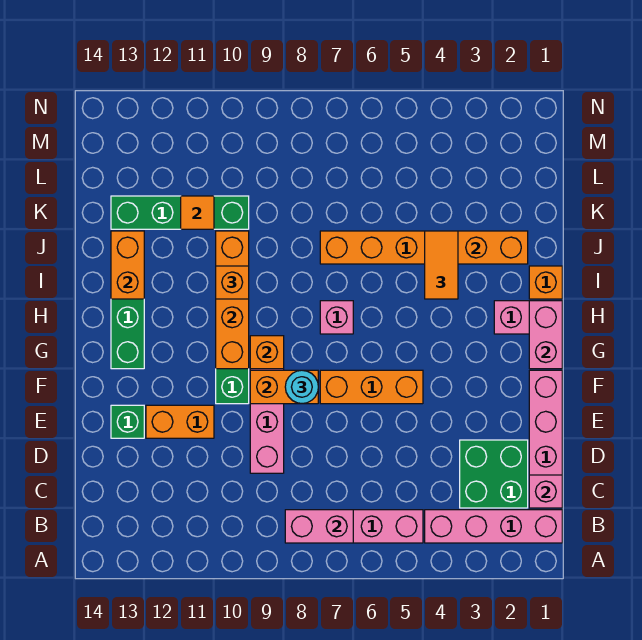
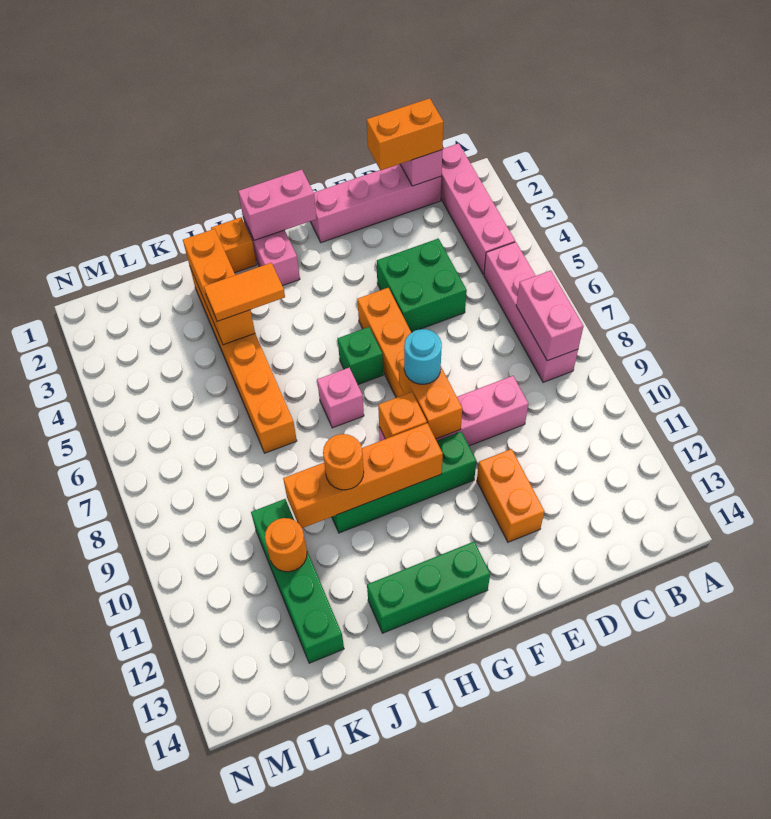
green 2x2 brick [460,440,528,508] -> green 2x2 brick moved to [377,239,467,332]
green 1x1 brick [111,405,144,438] -> green 1x1 brick moved to [338,327,383,384]
orange 1x1 brick [216,266,249,299] -> orange 1x1 round brick [323,434,364,490]
orange 1x2 brick [111,231,144,299] -> orange 1x2 brick moved to [367,98,443,170]
orange 1x1 tile [181,196,214,229] -> orange 1x1 round brick [265,518,307,572]

